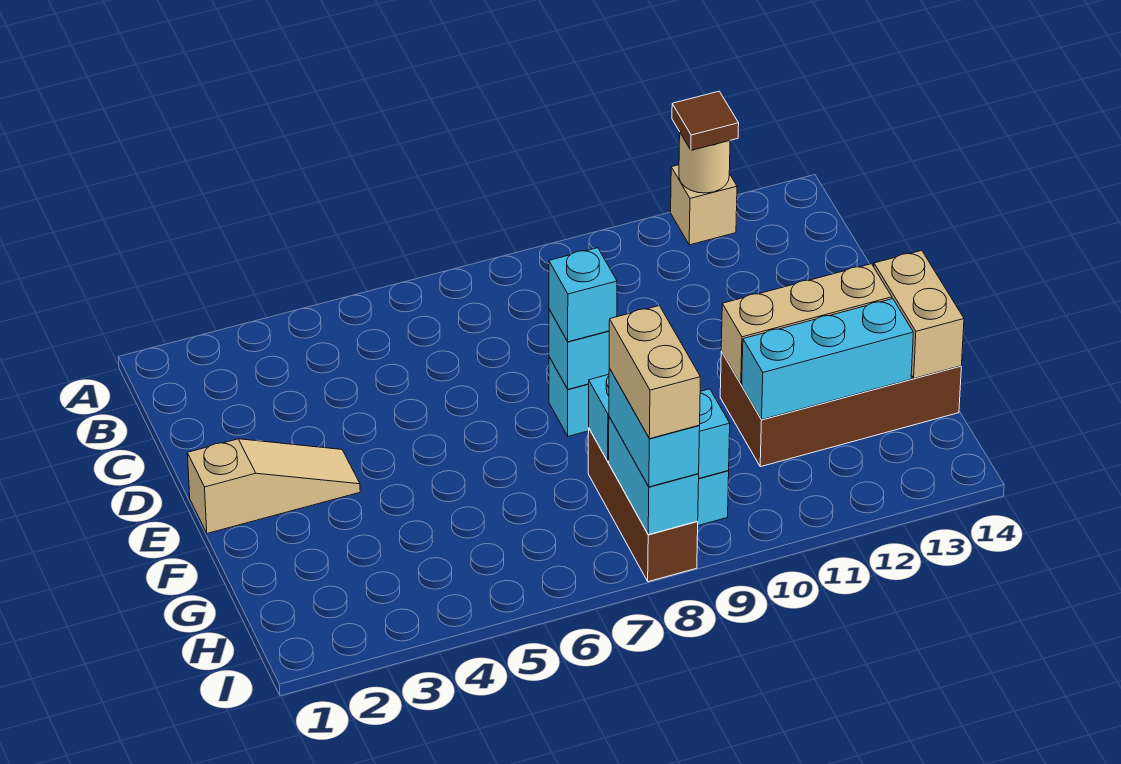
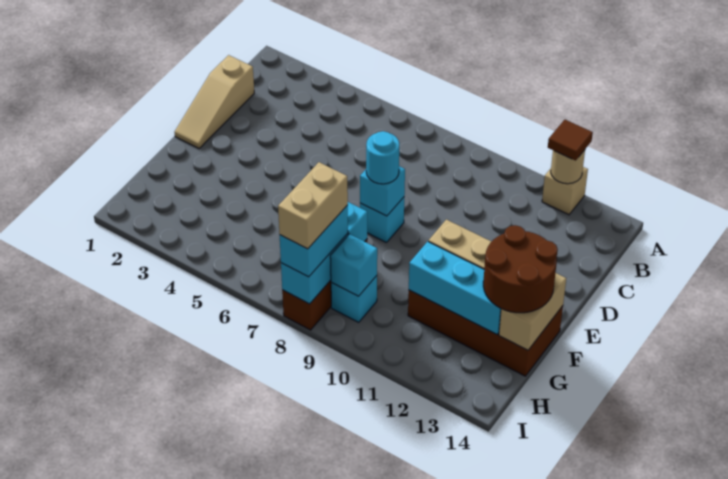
tan 1x3 slope [187,439,360,533] -> tan 1x3 slope turned to [175,55,254,148]
cyan 1x1 brick [549,248,617,342] -> cyan 1x1 round brick [366,131,399,184]
none -> brown 2x2 round brick [483,225,558,313]

